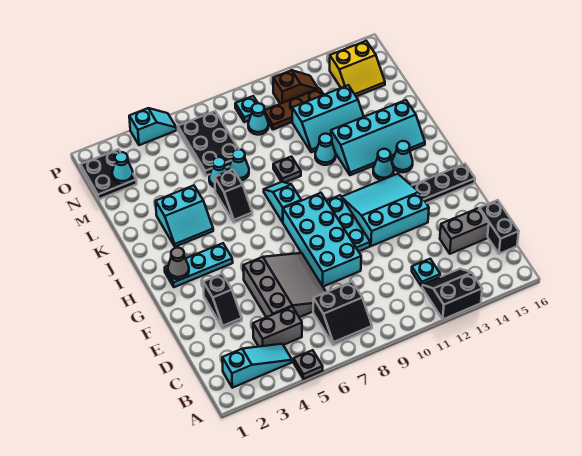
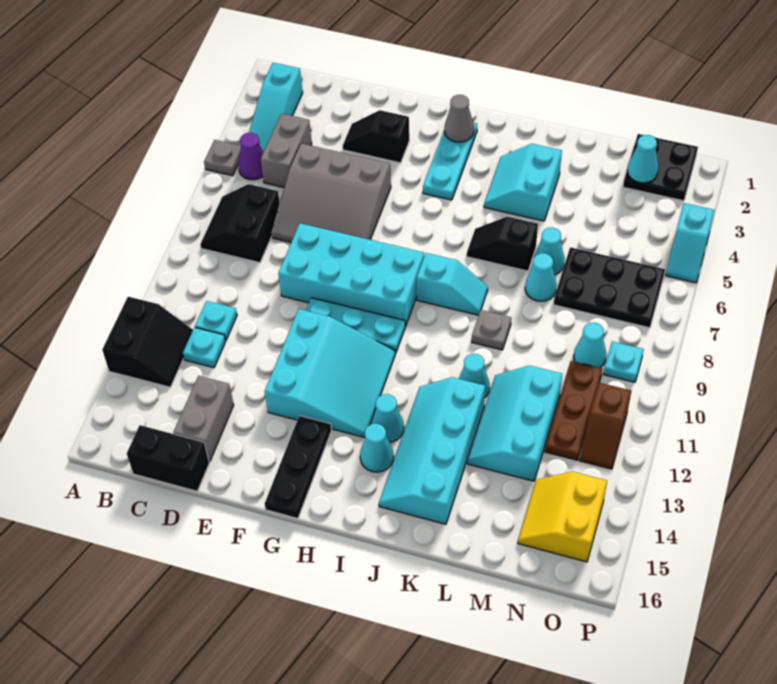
none -> purple 1x1 cone [238,133,263,180]
none -> cyan 1x1 plate [195,301,237,341]

